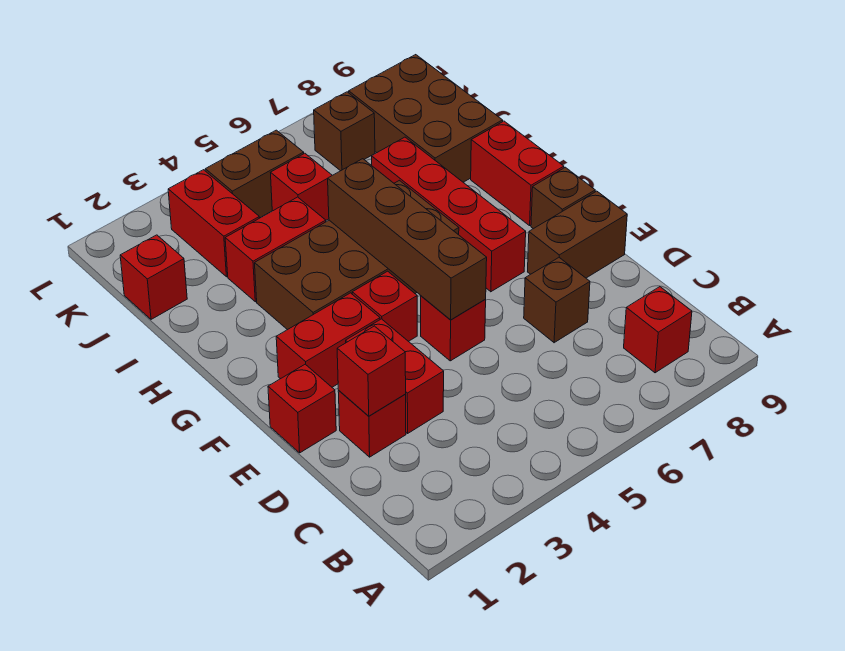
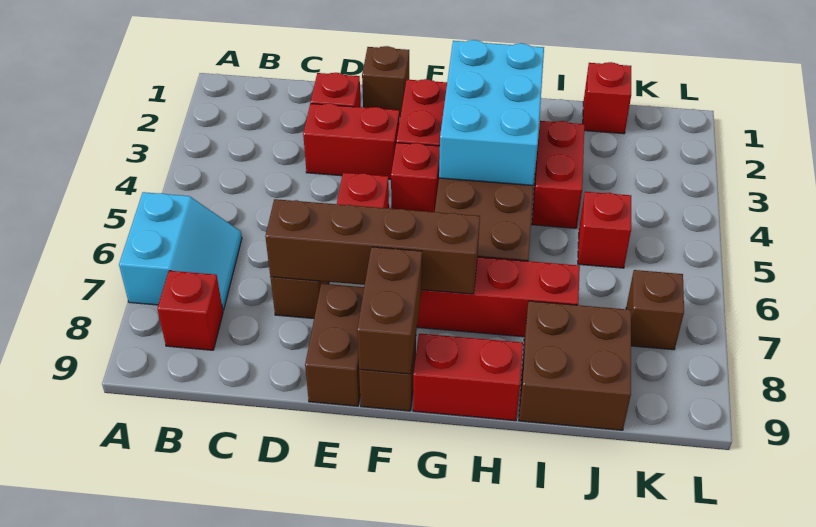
none -> cyan 2x2 slope [119,192,242,310]
red 1x1 brick [337,326,406,416] -> none
red 1x1 brick [268,364,336,453] -> brown 1x1 brick [362,46,409,117]
brown 1x4 brick [328,159,487,320] -> brown 1x4 brick moved to [265,199,480,294]
none -> cyan 2x3 brick [439,40,544,186]
brown 2x3 brick [349,55,503,182] -> brown 2x2 brick [519,301,631,430]
red 1x2 brick [168,170,259,277] -> none
brown 1x2 brick [205,130,304,218] -> brown 1x2 brick moved to [357,247,422,374]

